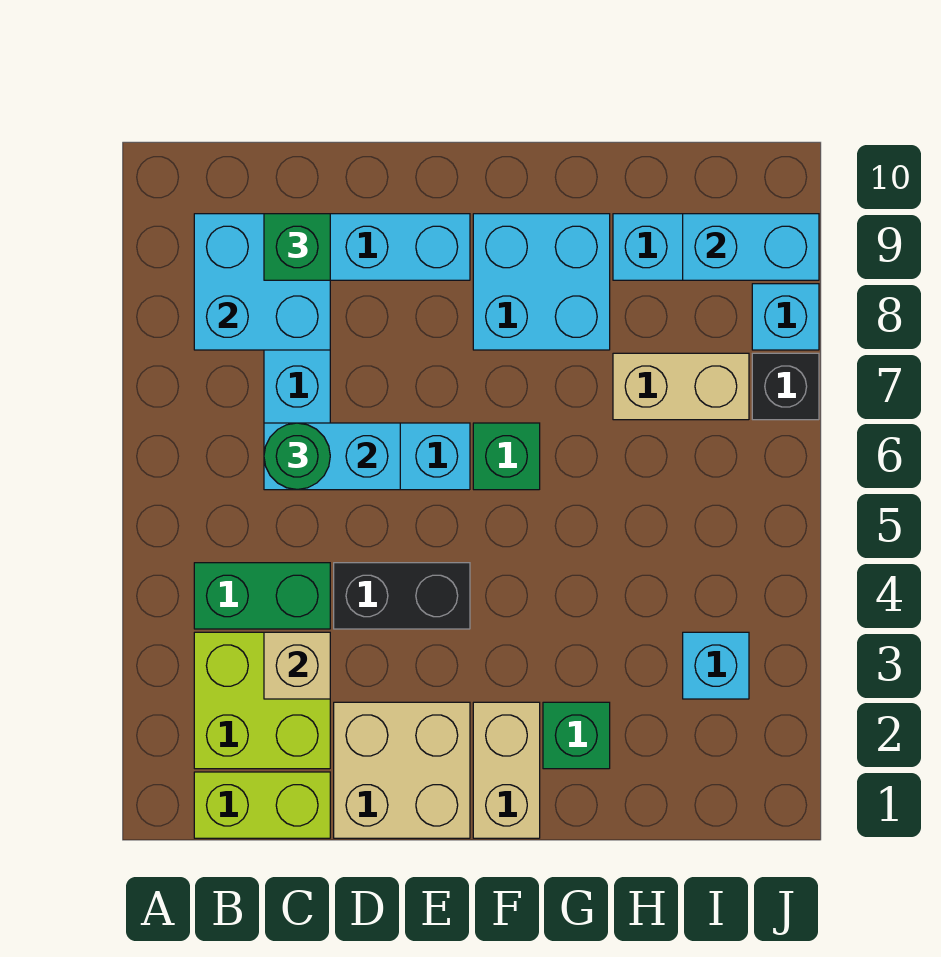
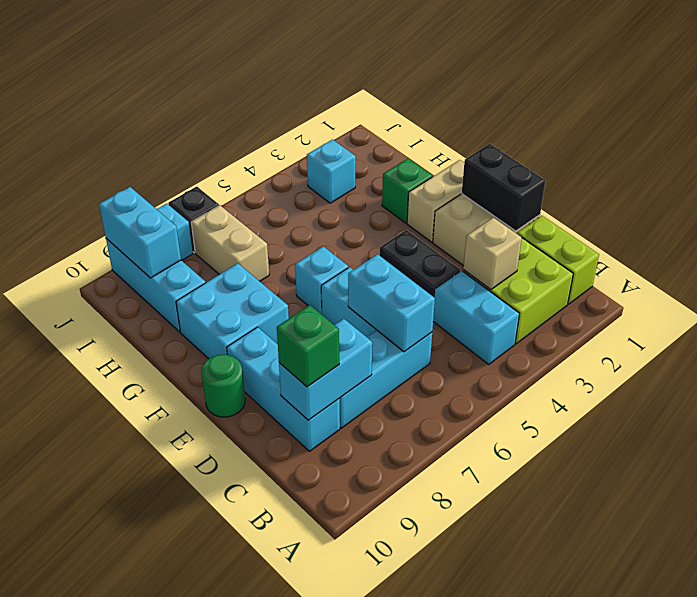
green 1x2 brick [194,563,330,629] -> cyan 1x2 brick [433,271,519,364]
cyan 2x2 brick [194,214,330,350] -> cyan 1x2 brick [279,319,372,420]
green 1x1 round brick [264,423,330,490] -> green 1x1 round brick moved to [201,355,245,417]
none -> black 1x2 brick [462,144,545,231]
green 1x1 brick [473,423,540,490] -> cyan 1x1 brick [295,246,348,314]

